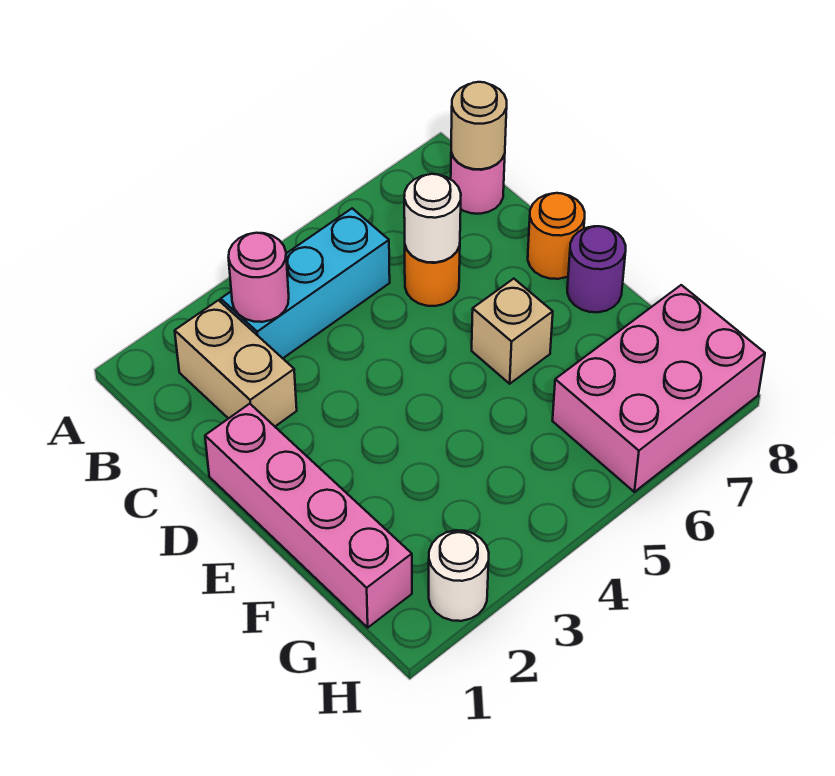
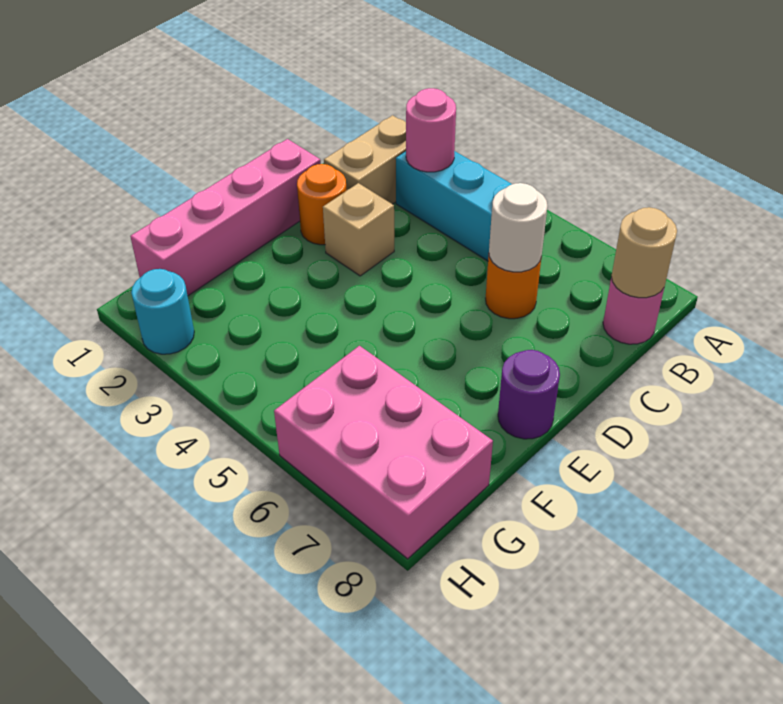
orange 1x1 round brick [528,193,585,279] -> orange 1x1 round brick moved to [297,164,346,245]
tan 1x1 brick [472,279,553,384] -> tan 1x1 brick moved to [323,183,394,276]
white 1x1 round brick [429,530,489,621] -> cyan 1x1 round brick [131,269,194,354]

